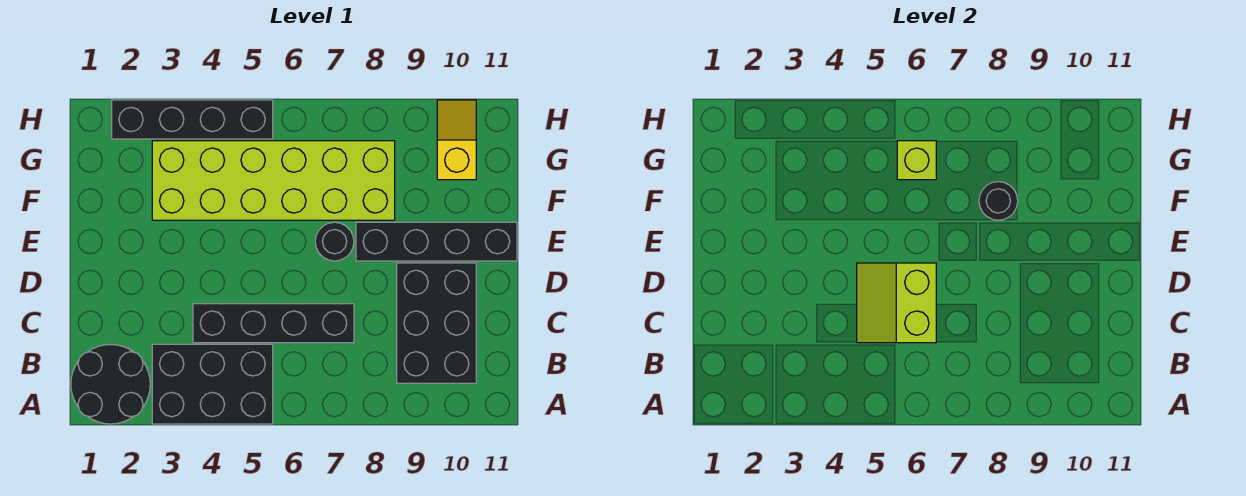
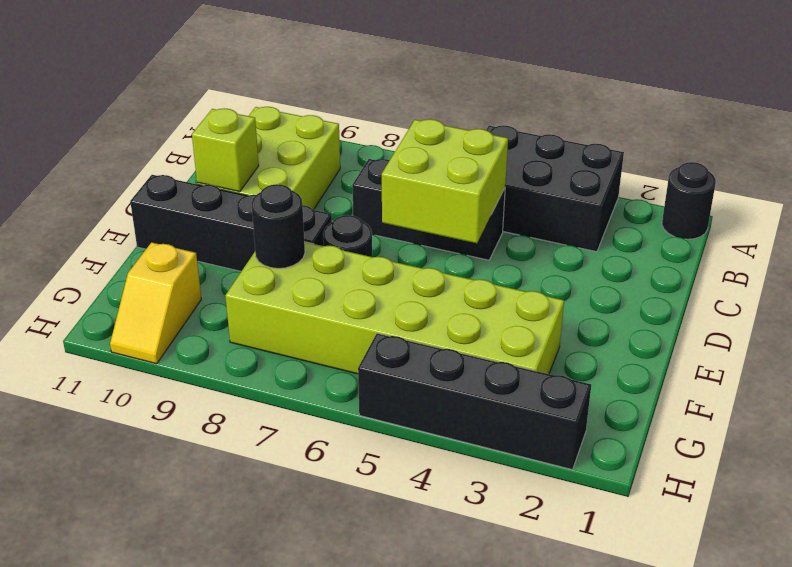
black 2x2 round brick [71,345,150,424] -> black 1x1 round brick [662,162,716,239]
black 2x3 brick [397,263,476,383] -> lime 2x3 brick [197,107,340,210]
black 1x4 brick [193,304,354,343] -> black 1x3 brick [352,159,505,260]
lime 2x2 slope [857,263,936,343] -> lime 2x2 brick [382,119,508,243]
lime 1x1 brick [897,141,936,180] -> lime 1x1 brick moved to [192,108,259,192]

